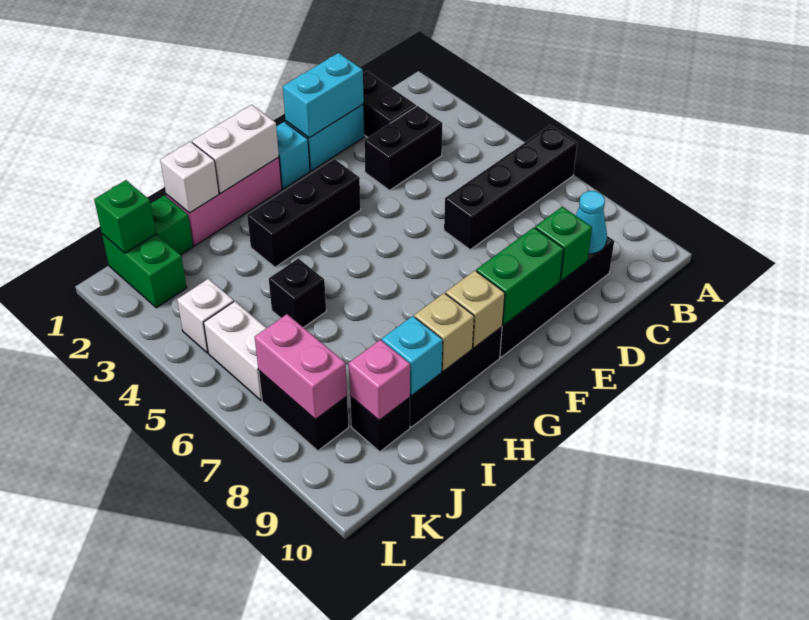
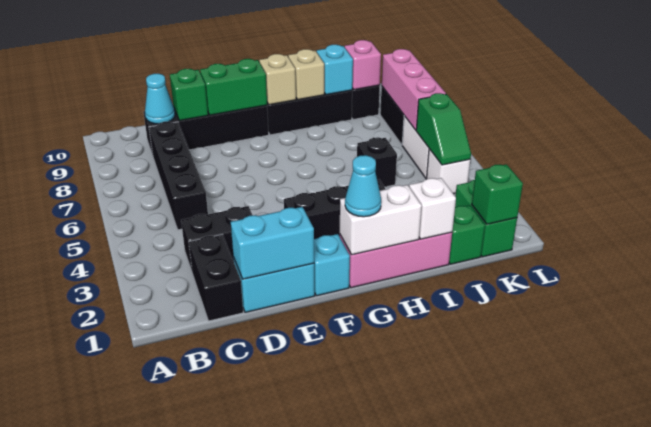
black 1x4 brick [444,125,577,250] -> black 1x4 brick turned to [149,122,208,230]
none -> cyan 1x1 cone [345,155,381,217]
none -> green 1x2 slope [416,93,471,165]
pink 1x2 brick [255,314,347,419] -> pink 1x3 brick [381,49,446,130]

